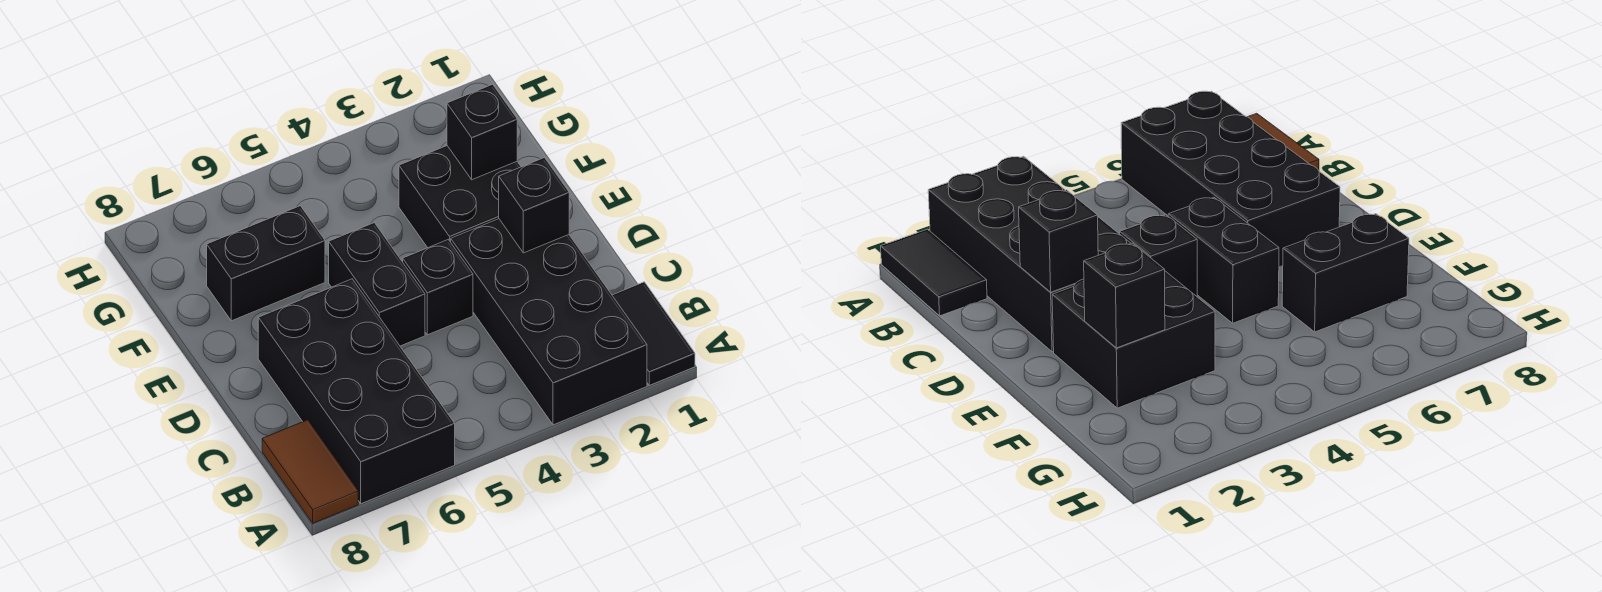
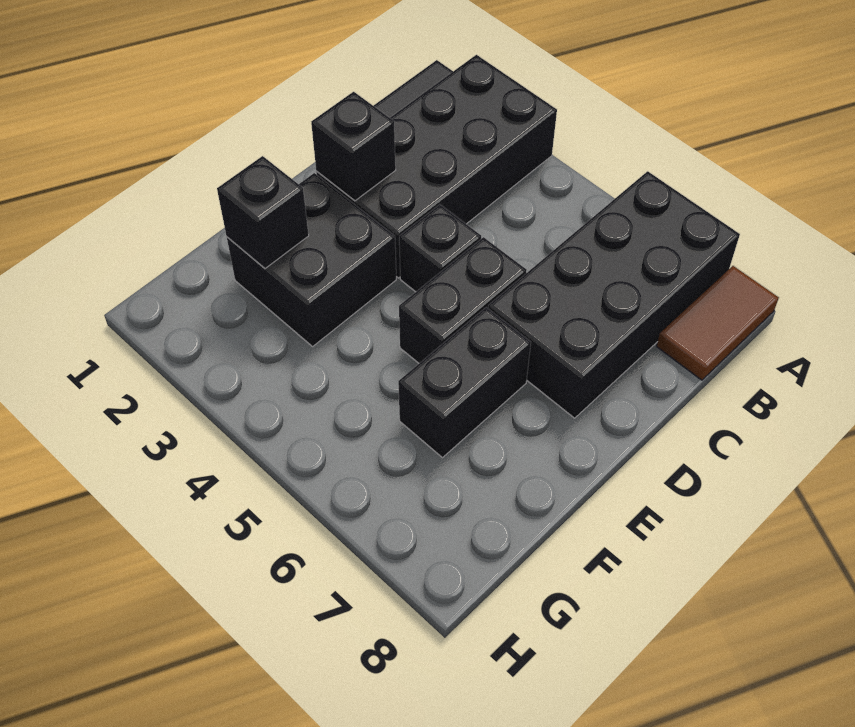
black 1x2 brick [207,206,325,321] -> black 1x2 brick turned to [398,307,531,458]

